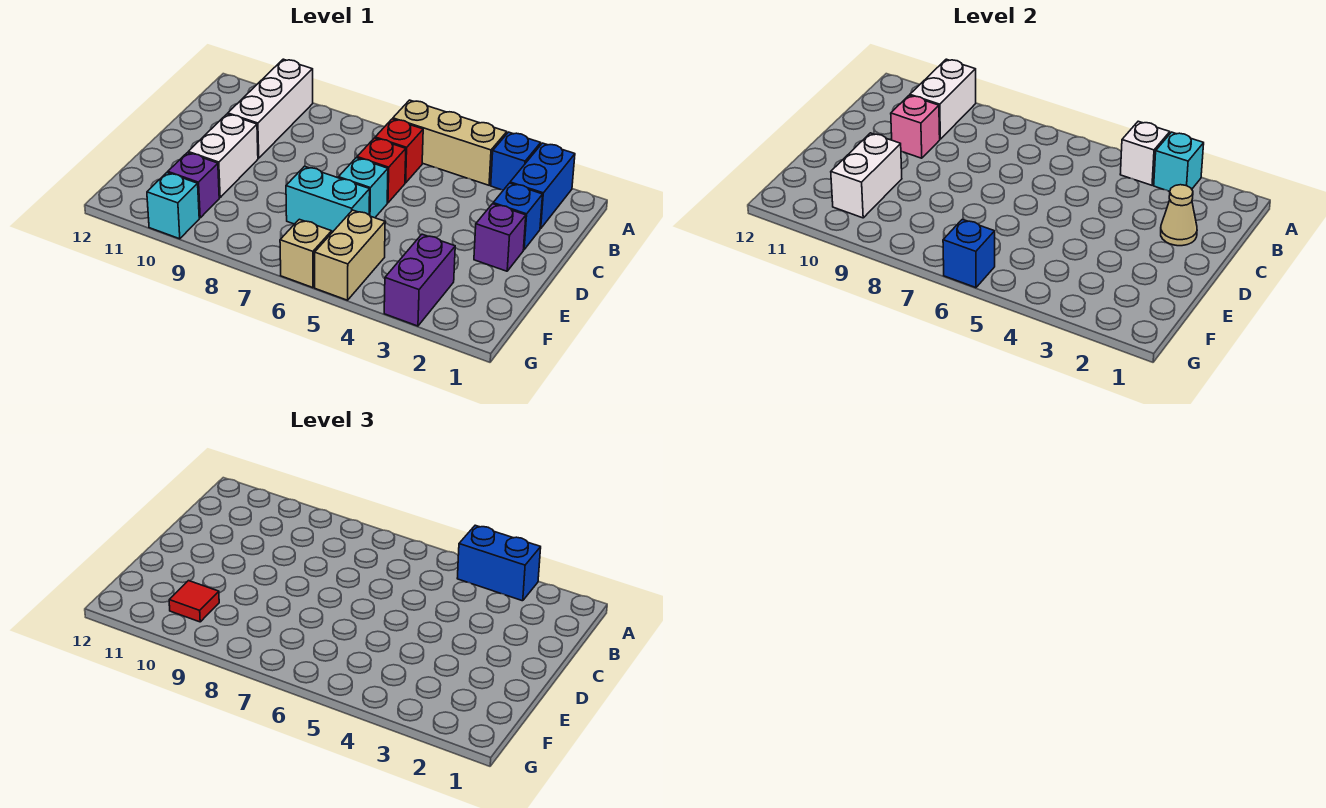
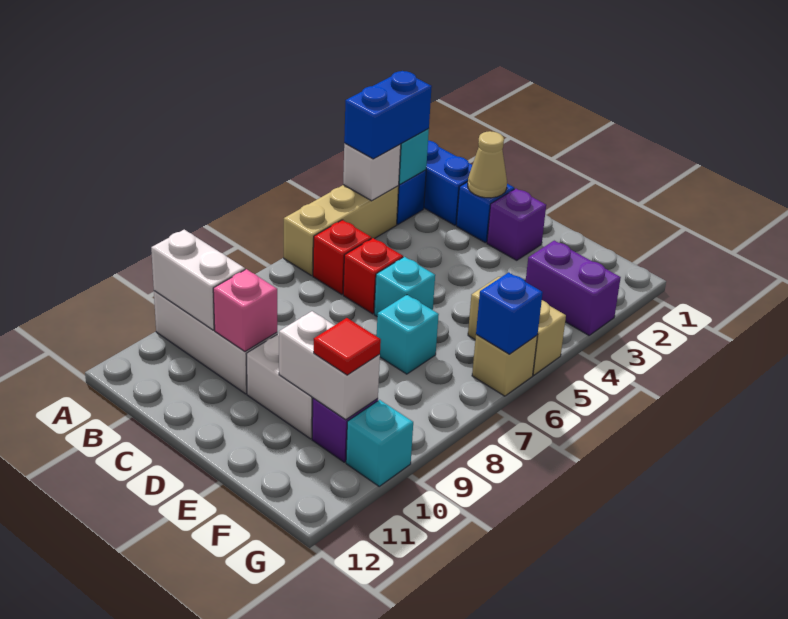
cyan 1x2 brick [286,166,370,232] -> cyan 1x1 brick [377,295,439,374]

